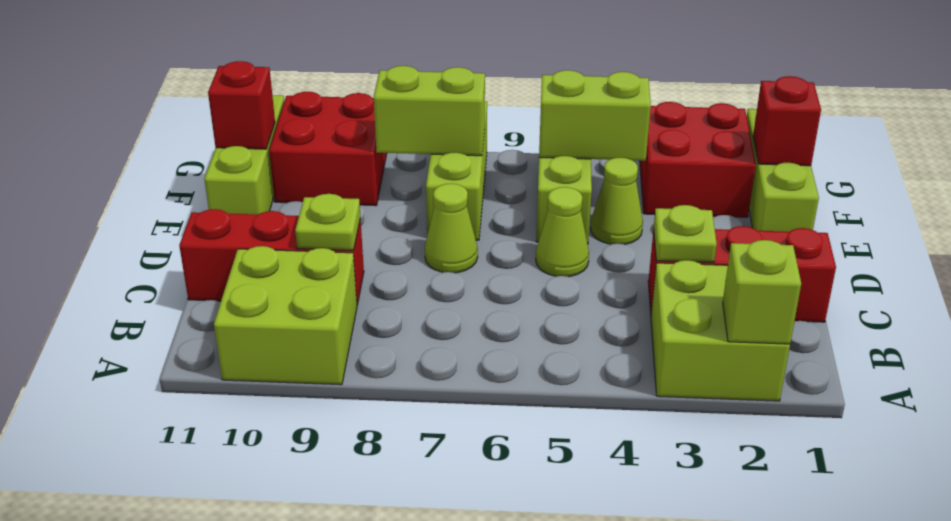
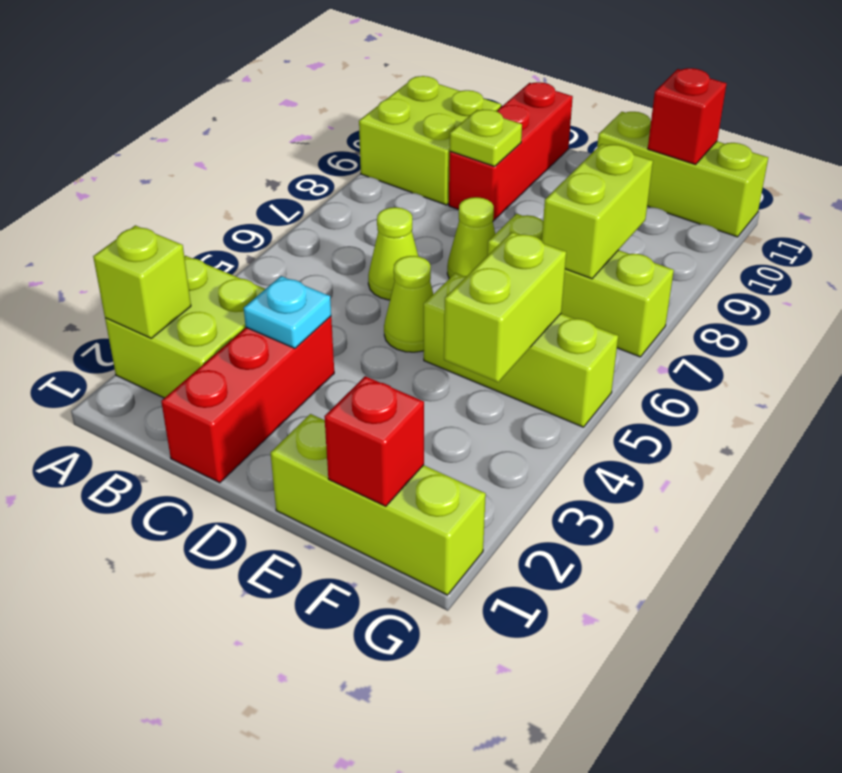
lime 1x1 plate [654,205,717,262] -> cyan 1x1 plate [244,276,331,348]
lime 1x1 cone [591,157,643,245] -> lime 1x1 cone moved to [368,207,418,300]
red 2x2 brick [640,102,756,217] -> none
red 2x2 brick [269,92,387,206] -> none

